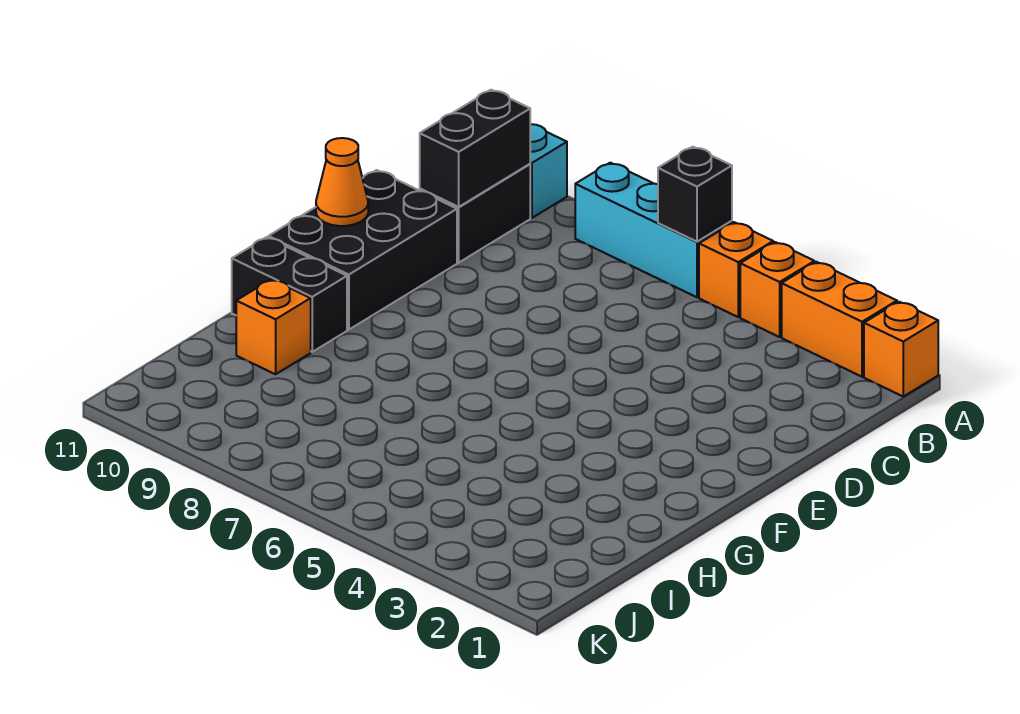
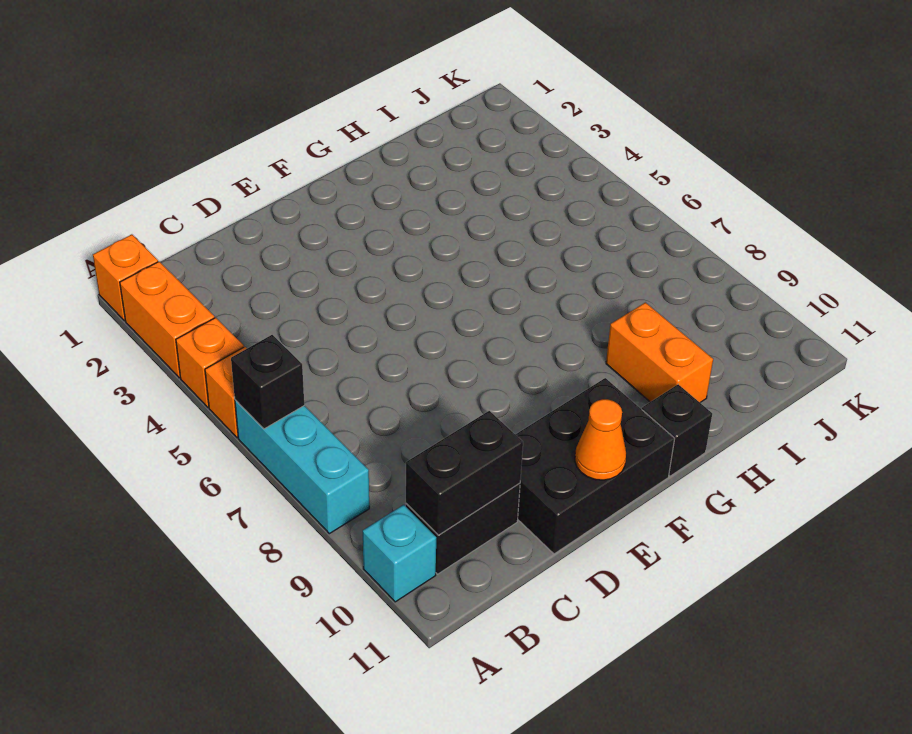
black 1x2 brick [232,237,347,352] -> black 1x1 brick [642,384,712,476]
orange 1x1 brick [236,279,311,374] -> orange 1x2 brick [606,303,713,402]

